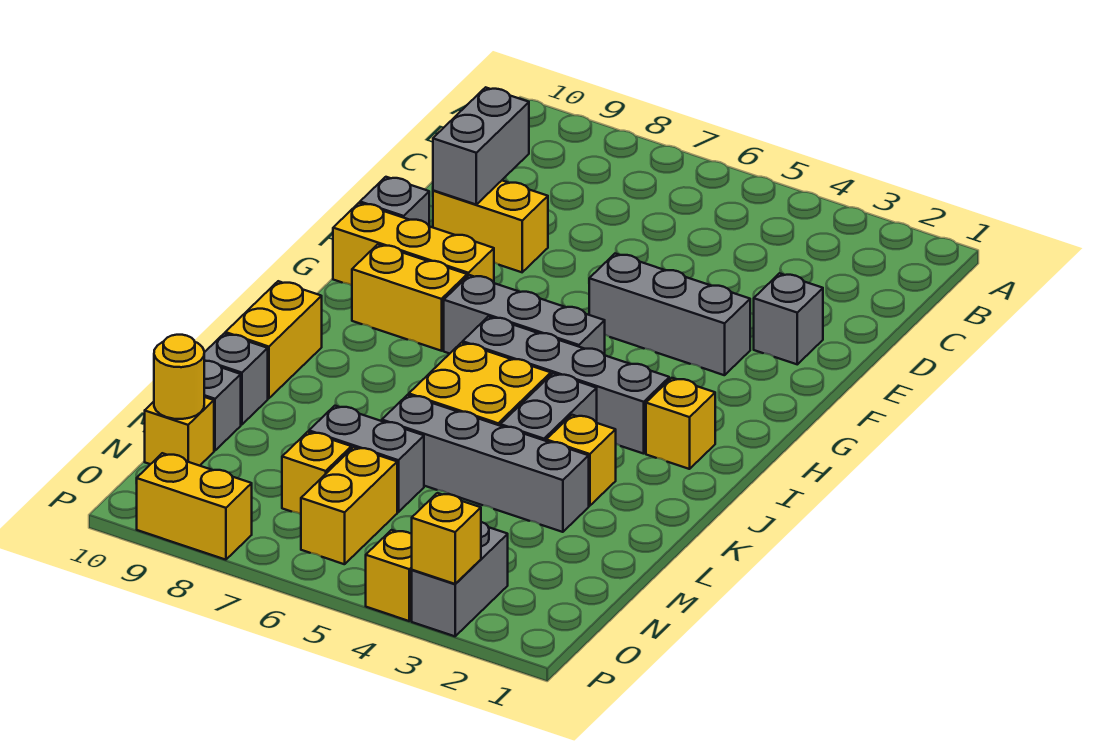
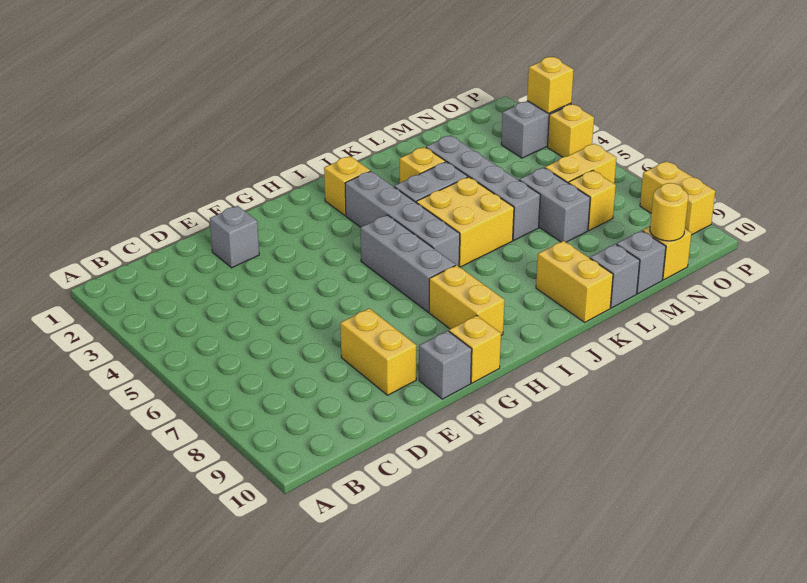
grey 1x2 brick [433,87,529,204] -> none
grey 1x3 brick [589,254,750,375] -> none
yellow 1x3 brick [333,203,494,285] -> yellow 1x1 brick [449,316,501,383]
yellow 1x2 brick [225,281,322,398] -> yellow 1x2 brick turned to [536,241,613,322]

